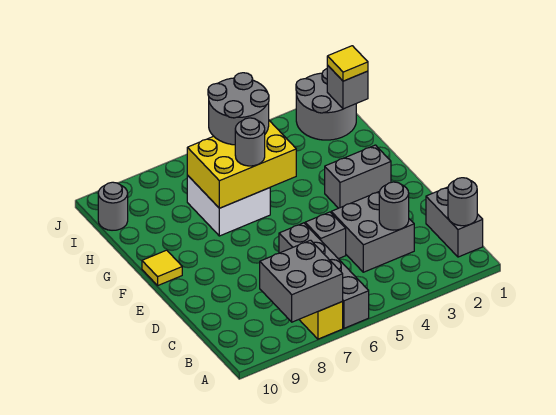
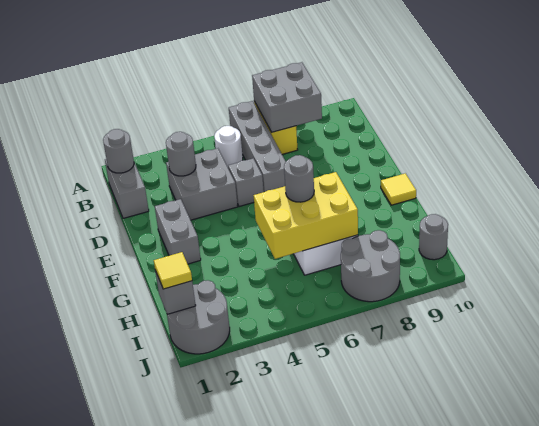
none -> white 1x1 round brick [214,126,243,167]
grey 1x2 brick [325,145,391,208] -> grey 1x2 brick turned to [155,199,201,264]
grey 2x2 round brick [208,73,269,145] -> grey 2x2 round brick moved to [341,230,400,302]

